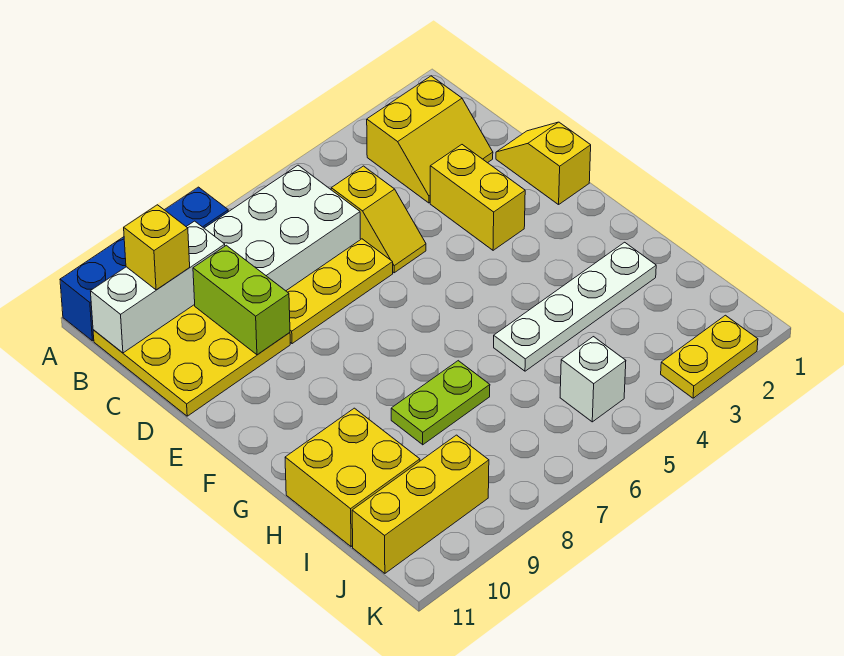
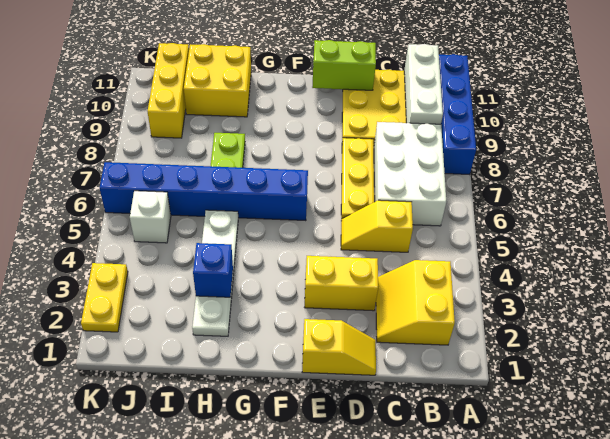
yellow 1x1 brick [124,205,190,290] -> none
lime 1x2 brick [193,245,290,355] -> lime 1x2 brick moved to [312,40,376,90]
none -> blue 1x6 brick [100,162,308,221]
none -> blue 1x1 brick [193,243,233,297]

